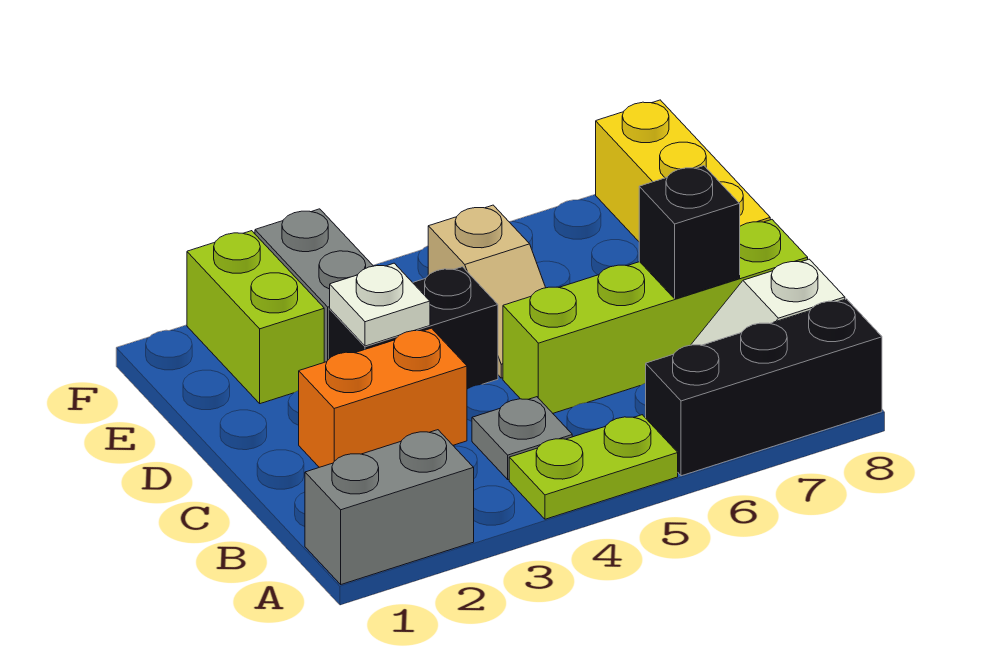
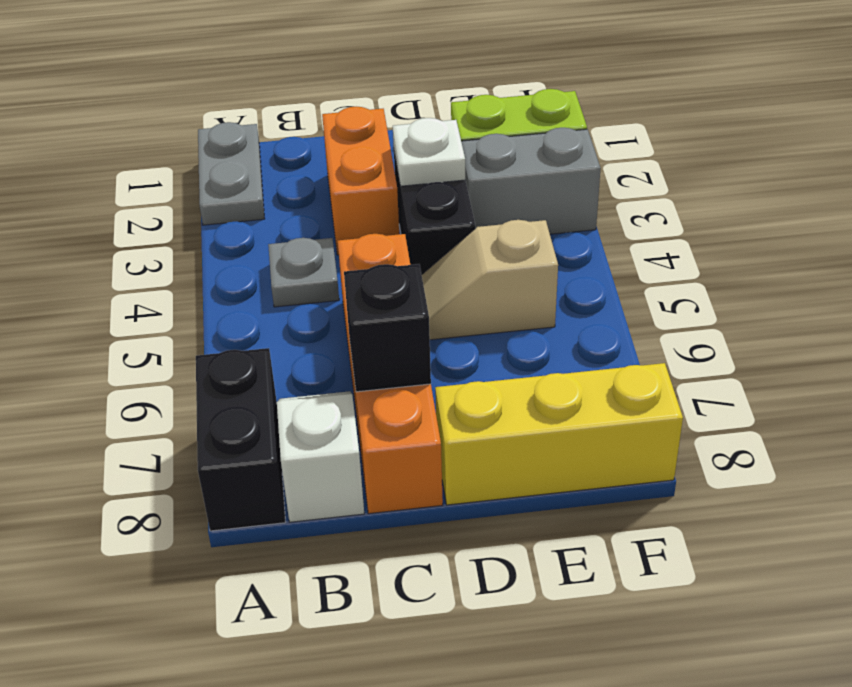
grey 1x2 brick [305,430,474,584] -> grey 1x2 plate [198,122,264,225]
lime 1x2 plate [509,415,678,519] -> none
black 1x3 brick [646,299,882,476] -> black 1x2 brick [196,348,285,531]
lime 1x4 brick [503,220,808,413] -> orange 1x4 brick [338,234,443,514]

